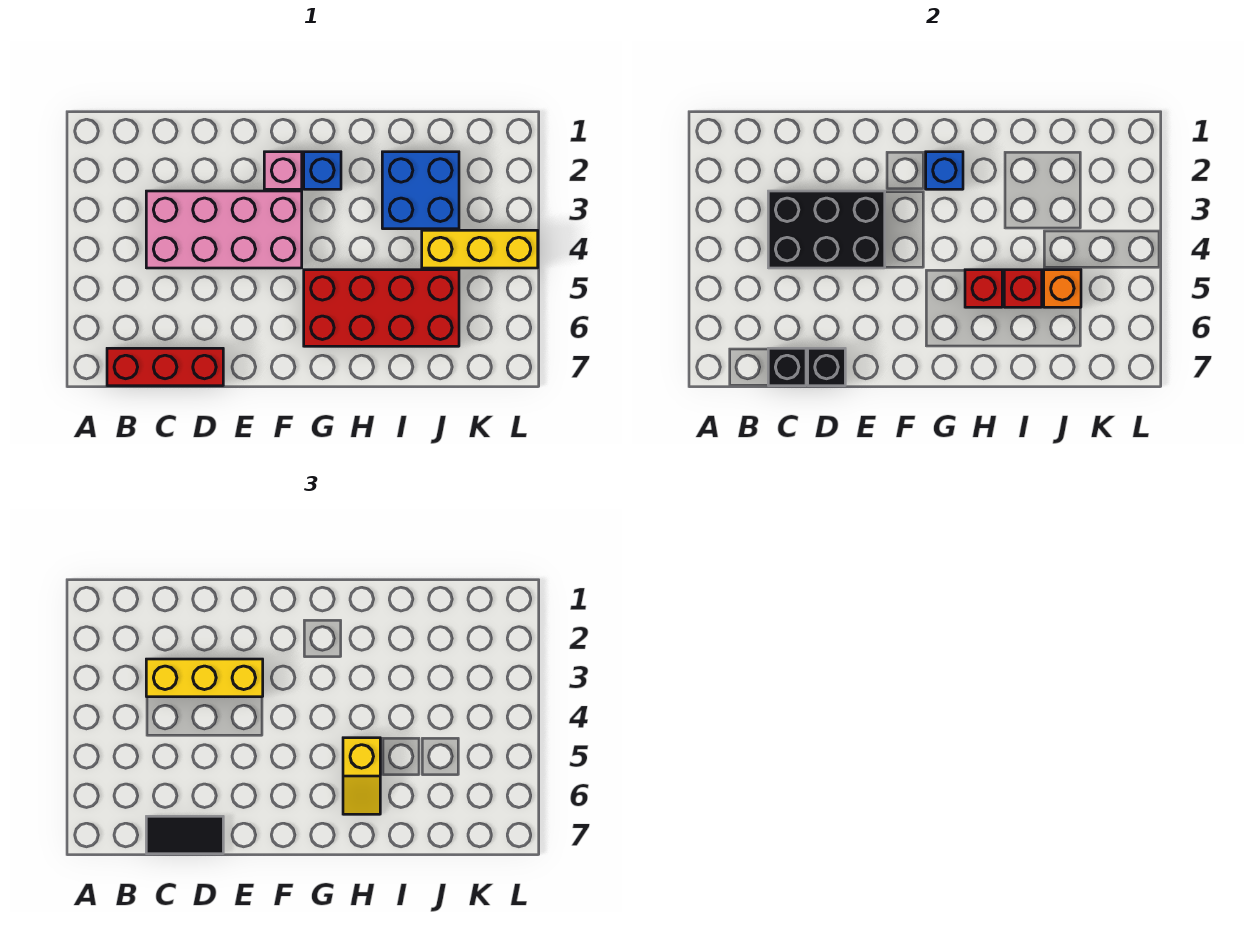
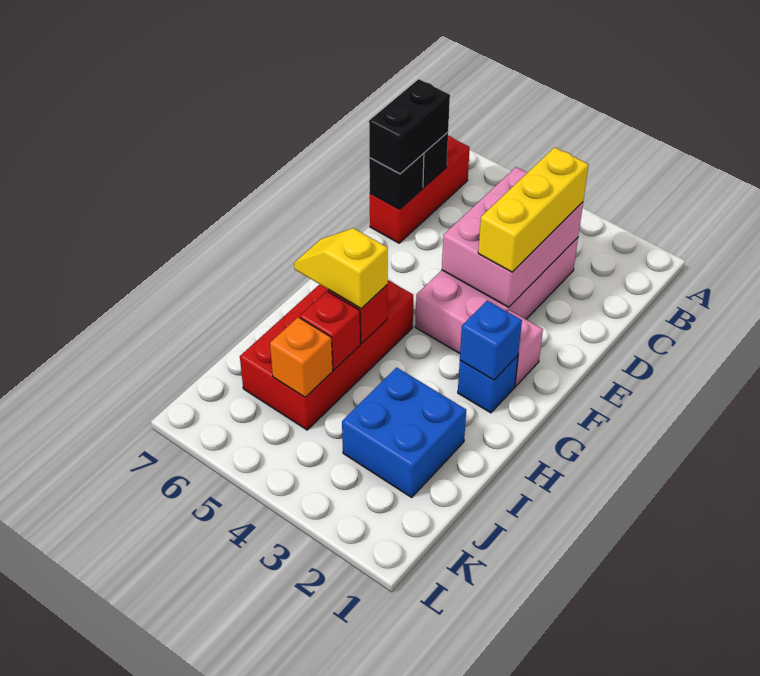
black 2x3 brick [768,191,885,268] -> pink 2x3 brick [442,167,583,307]
black 1x2 tile [146,816,223,854] -> black 1x2 brick [369,79,450,174]
yellow 1x3 brick [422,230,538,268] -> none

